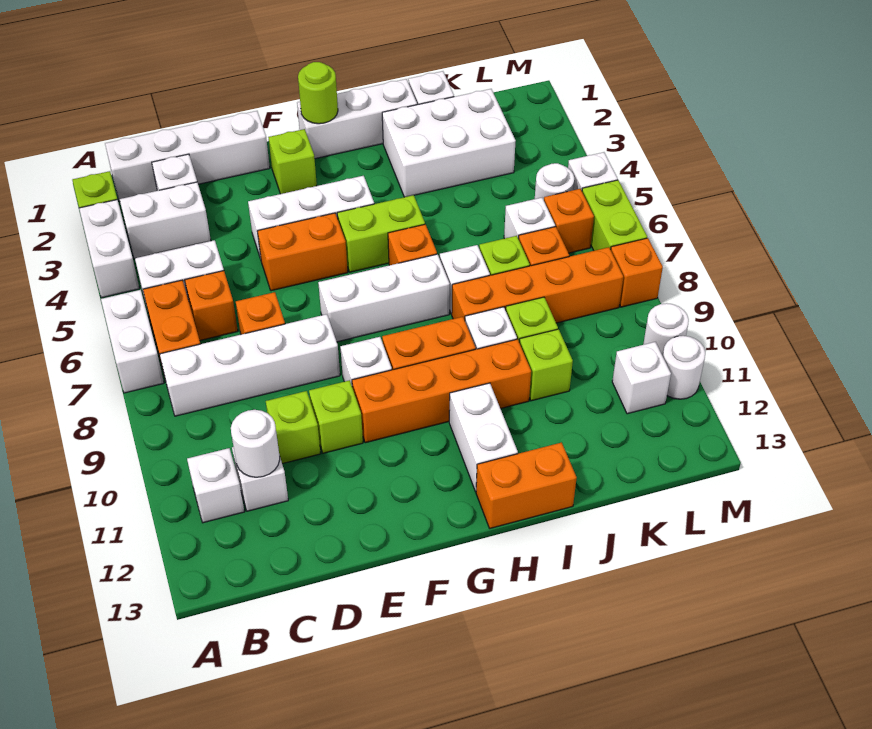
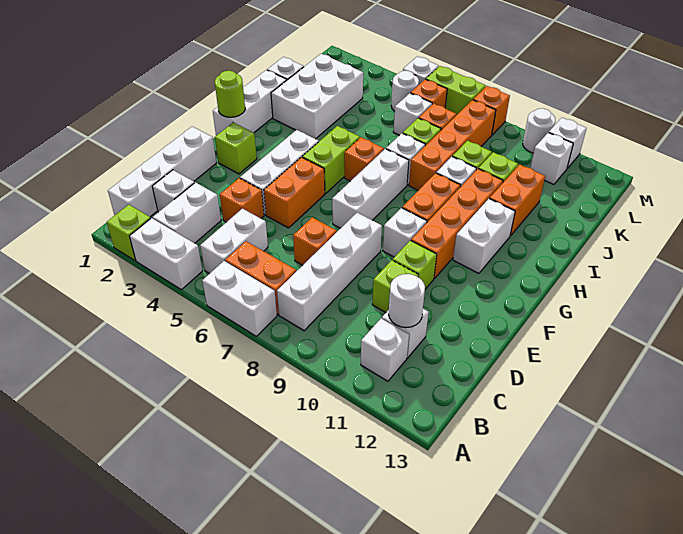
orange 1x1 brick [185,271,238,340] -> orange 1x1 brick moved to [220,178,264,222]
white 1x2 brick [449,383,518,492] -> white 1x2 brick turned to [453,199,515,273]
orange 1x2 brick [476,442,577,528] -> orange 1x2 brick moved to [489,164,545,236]
white 1x1 round brick [663,336,705,399] -> white 1x1 brick [549,118,586,168]

